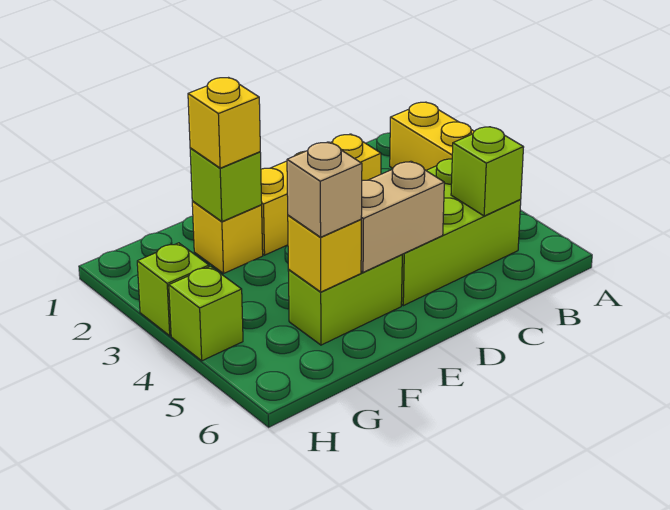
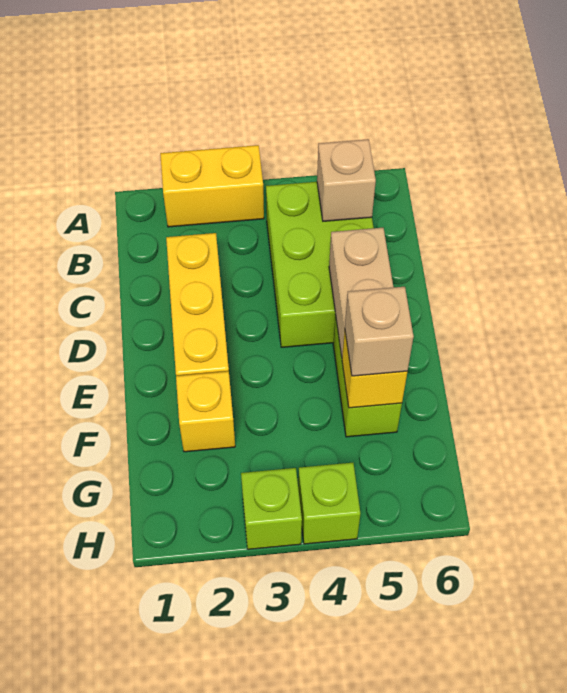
lime 1x1 brick [451,127,524,216] -> tan 1x1 brick [317,139,376,221]
lime 1x1 brick [190,148,262,222] -> none
yellow 1x1 brick [188,78,260,168] -> none

